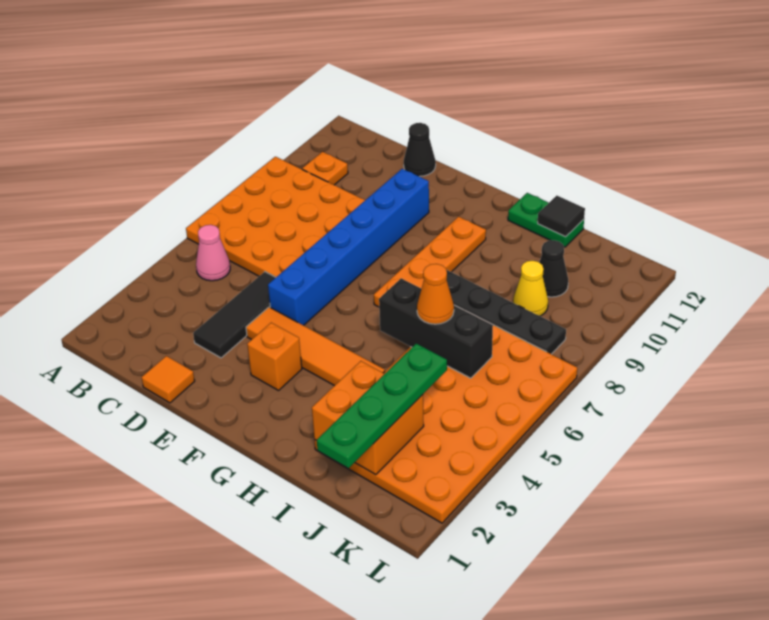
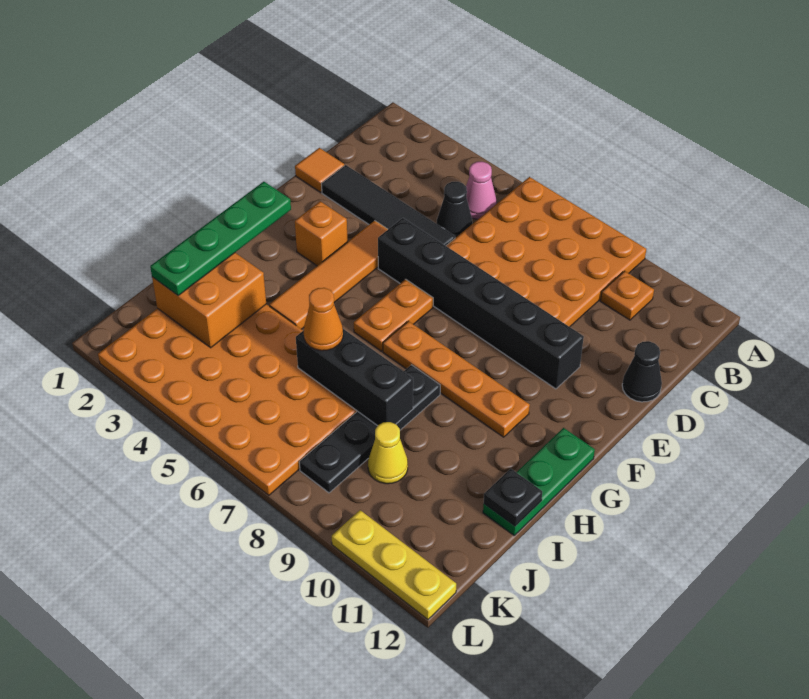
black 1x3 tile [193,272,276,358] -> black 1x4 tile [322,165,455,246]
blue 1x6 brick [268,169,429,325] -> black 1x6 brick [378,218,584,389]
none -> orange 1x2 plate [354,279,433,351]
black 1x3 brick [379,278,493,378] -> black 1x3 brick turned to [296,329,413,426]
green 1x2 plate [508,193,584,247] -> green 1x3 plate [483,428,595,535]
black 1x1 tile [538,196,585,237] -> black 1x1 plate [484,469,542,526]
green 1x4 plate [316,344,447,468] -> green 1x4 plate turned to [150,182,291,295]
black 1x1 cone [539,240,568,297] -> black 1x1 cone moved to [437,182,472,238]
none -> yellow 1x3 plate [332,510,456,619]

